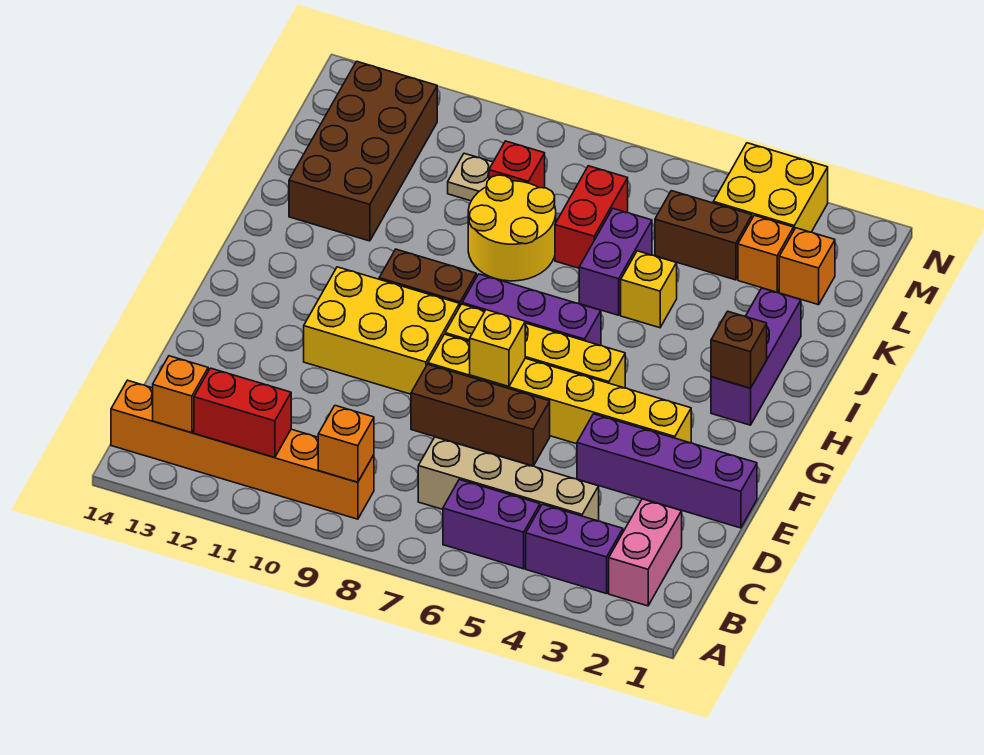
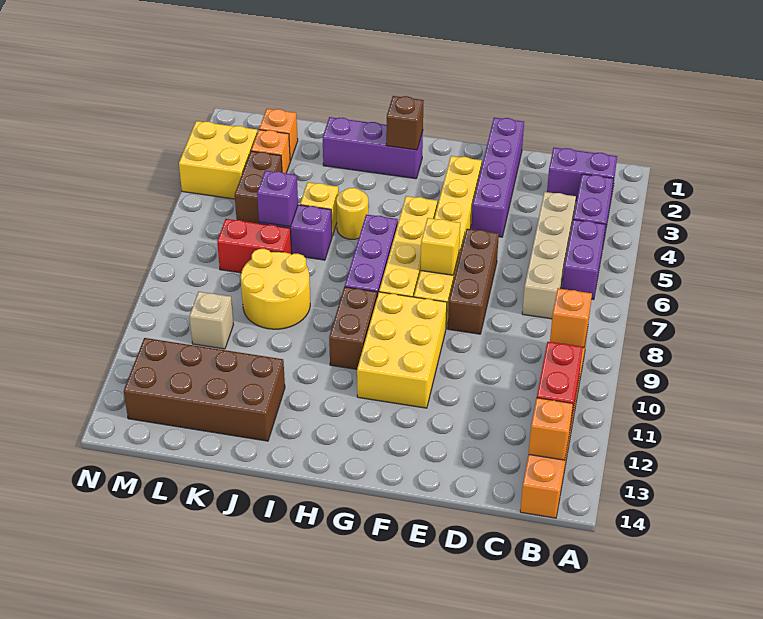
pink 1x2 brick [609,499,682,606] -> purple 1x2 brick [547,148,617,201]
none -> yellow 1x1 round brick [336,188,368,239]
none -> purple 1x1 brick [257,171,298,226]
red 1x1 brick [489,141,545,188] -> none
tan 1x1 plate [448,153,493,201] -> tan 1x1 brick [189,292,233,349]

